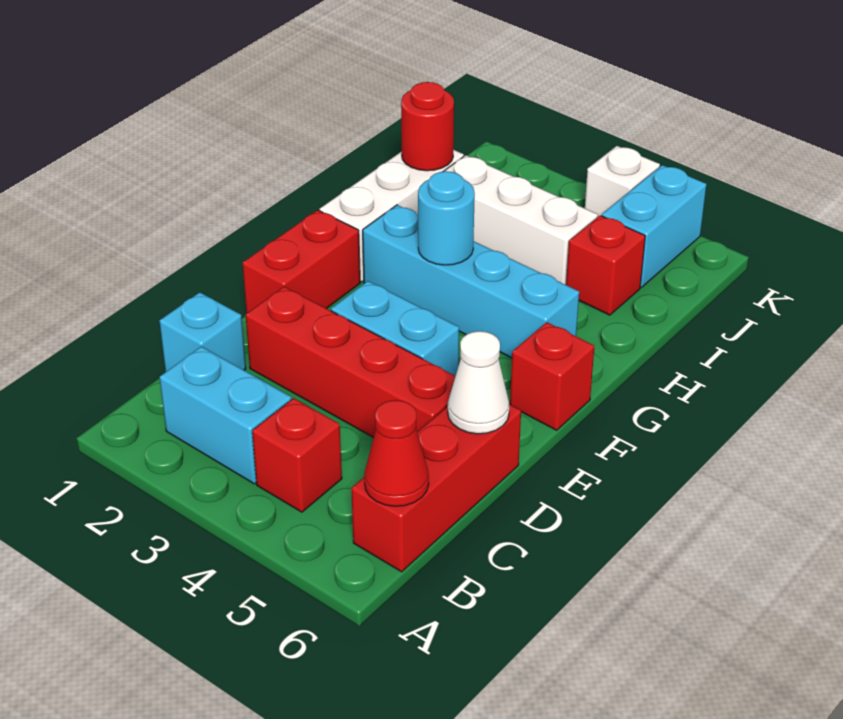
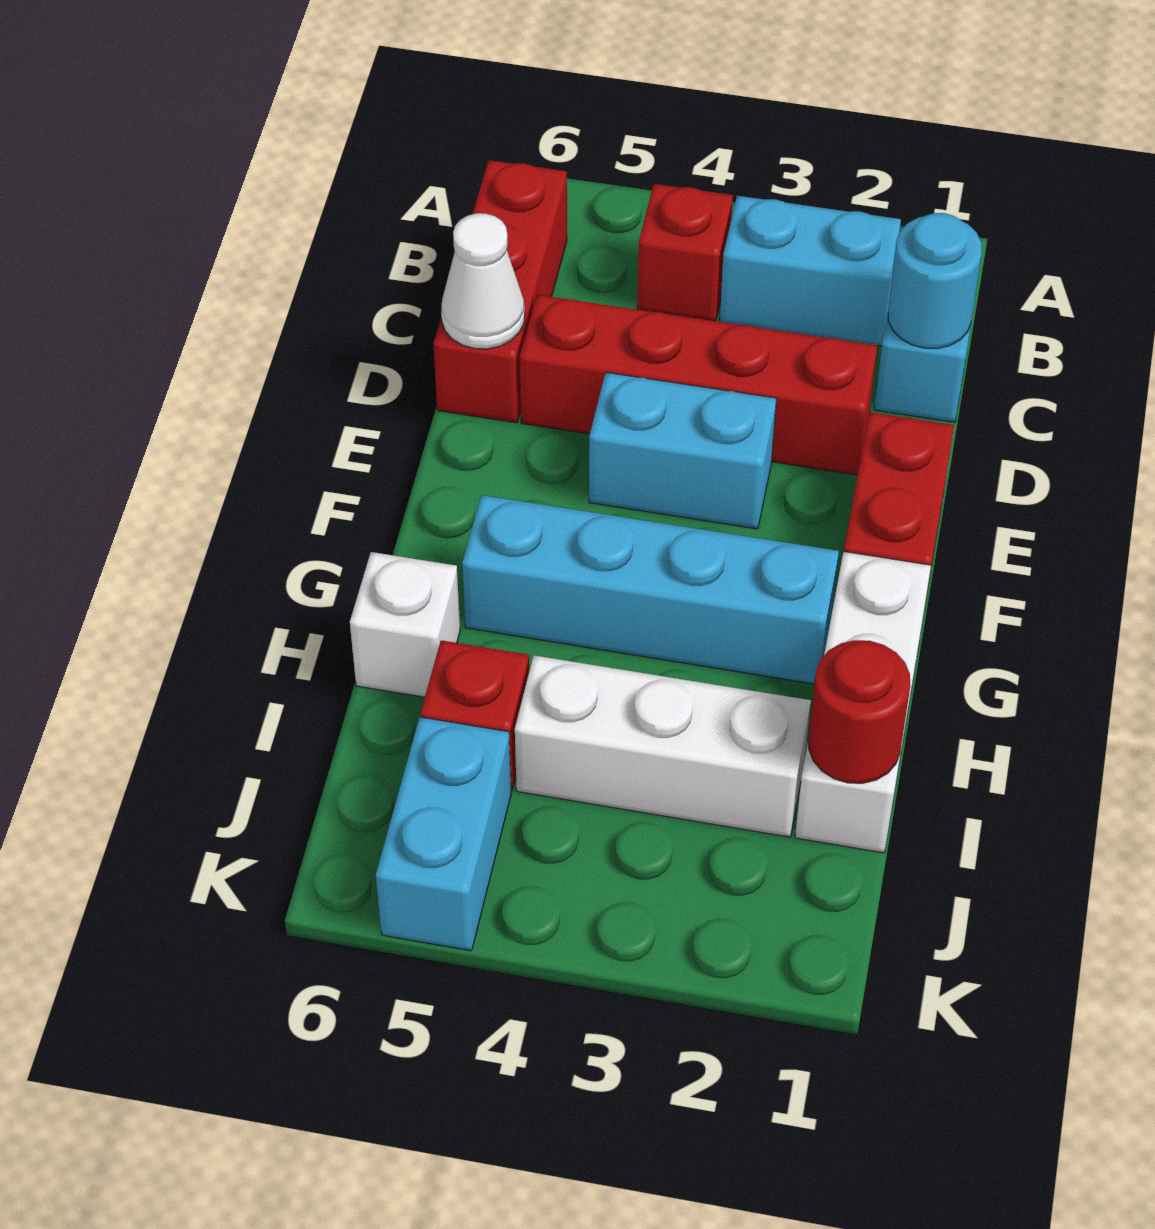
red 1x1 cone [364,400,429,506] -> none
red 1x1 brick [510,322,594,430] -> none
cyan 1x1 round brick [418,171,475,265] -> cyan 1x1 round brick moved to [888,213,982,348]
white 1x1 brick [585,146,660,217] -> white 1x1 brick moved to [350,552,460,697]

